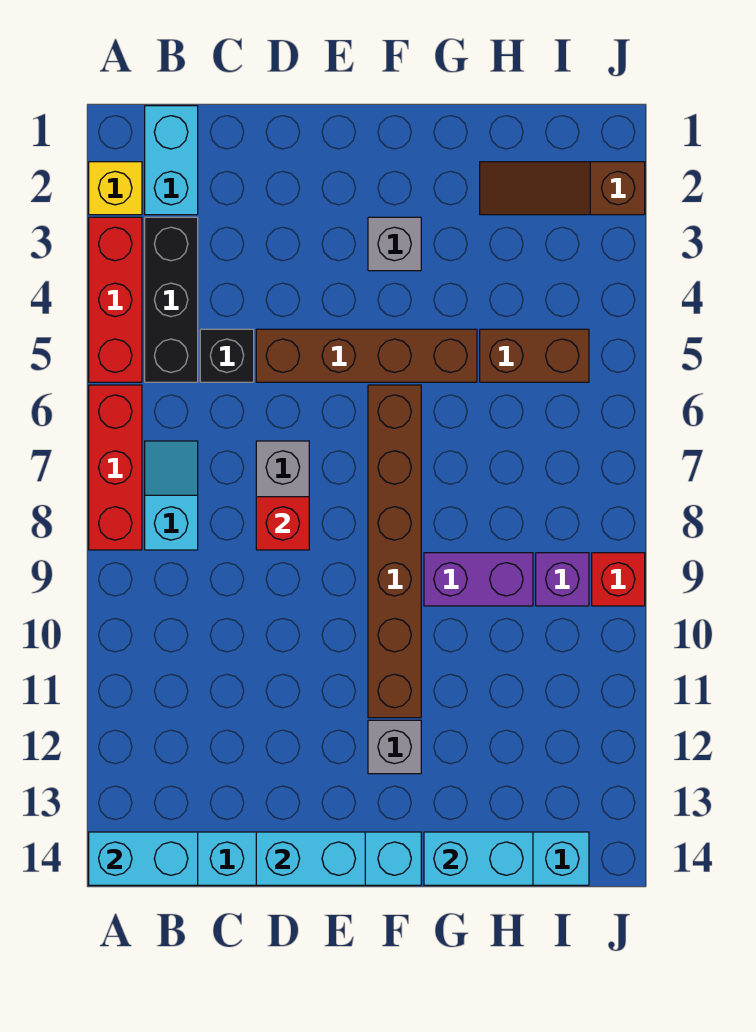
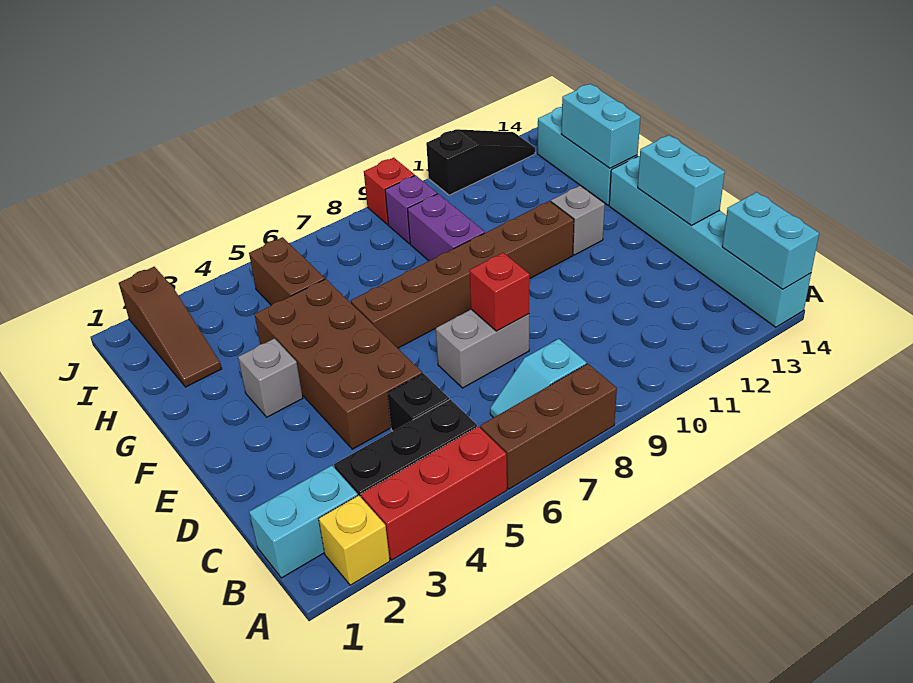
red 1x3 brick [89,385,142,550] -> brown 1x3 brick [480,364,617,489]
brown 1x4 brick [256,329,477,382] -> brown 2x4 brick [254,279,422,449]
none -> black 1x3 slope [426,129,535,195]

